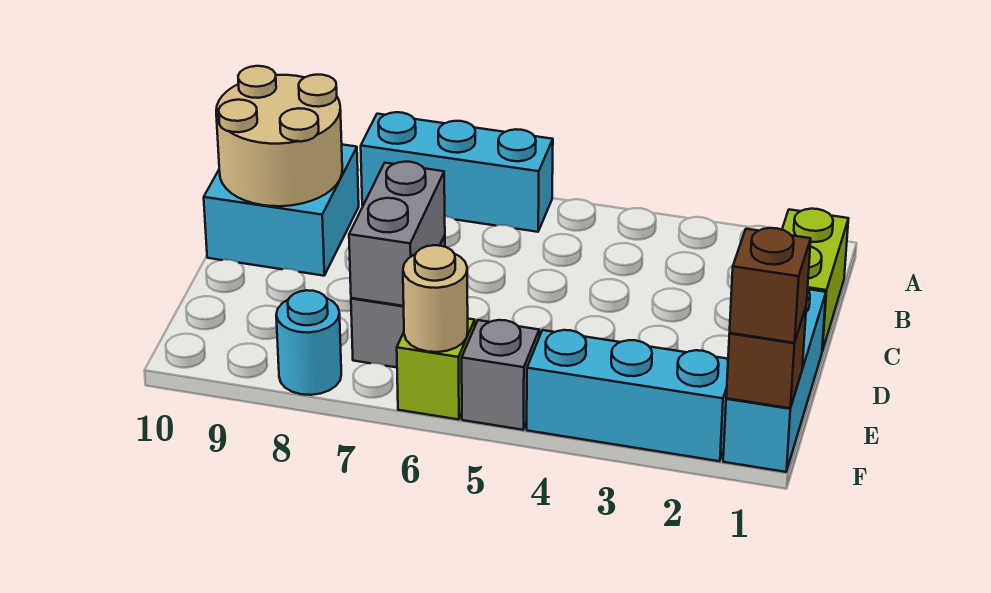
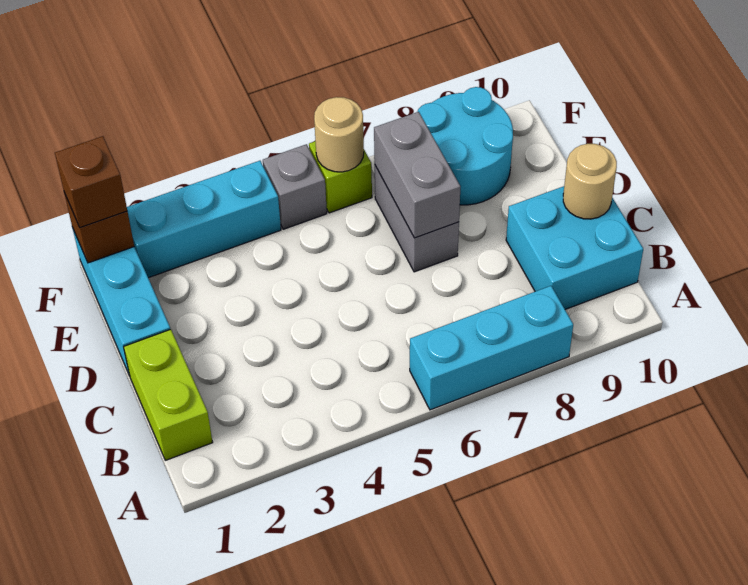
tan 2x2 round brick [216,66,342,206] -> tan 1x1 round brick [563,144,617,219]
cyan 1x1 round brick [276,290,341,395] -> cyan 2x2 round brick [417,87,513,205]

